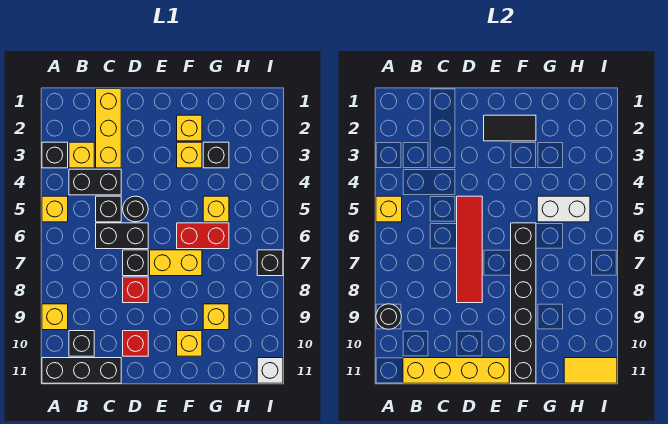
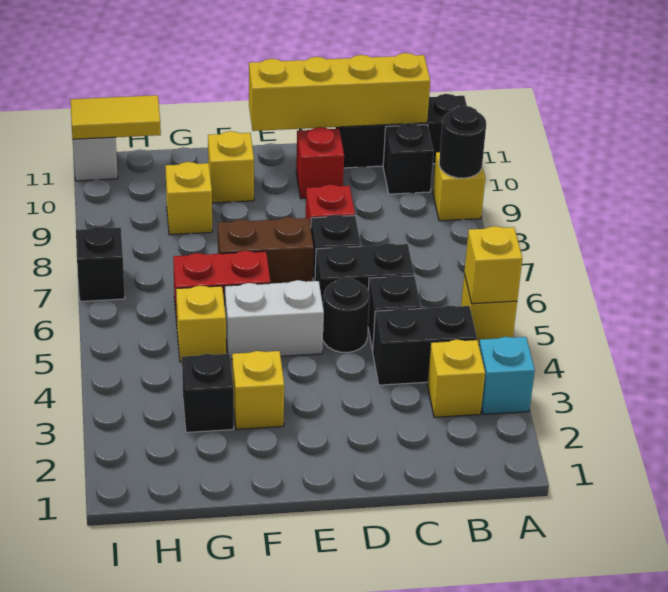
black 1x1 brick [42,142,68,168] -> cyan 1x1 brick [479,337,535,414]
yellow 1x3 brick [96,89,121,168] -> none
red 1x4 tile [457,196,482,303] -> none
black 1x2 tile [484,115,536,141] -> none
yellow 1x2 brick [150,250,202,276] -> brown 1x2 brick [218,217,314,283]
yellow 1x1 brick [177,115,202,141] -> none
black 1x6 brick [511,223,536,383] -> none
white 1x2 brick [537,196,590,222] -> white 1x2 brick moved to [225,280,324,359]

